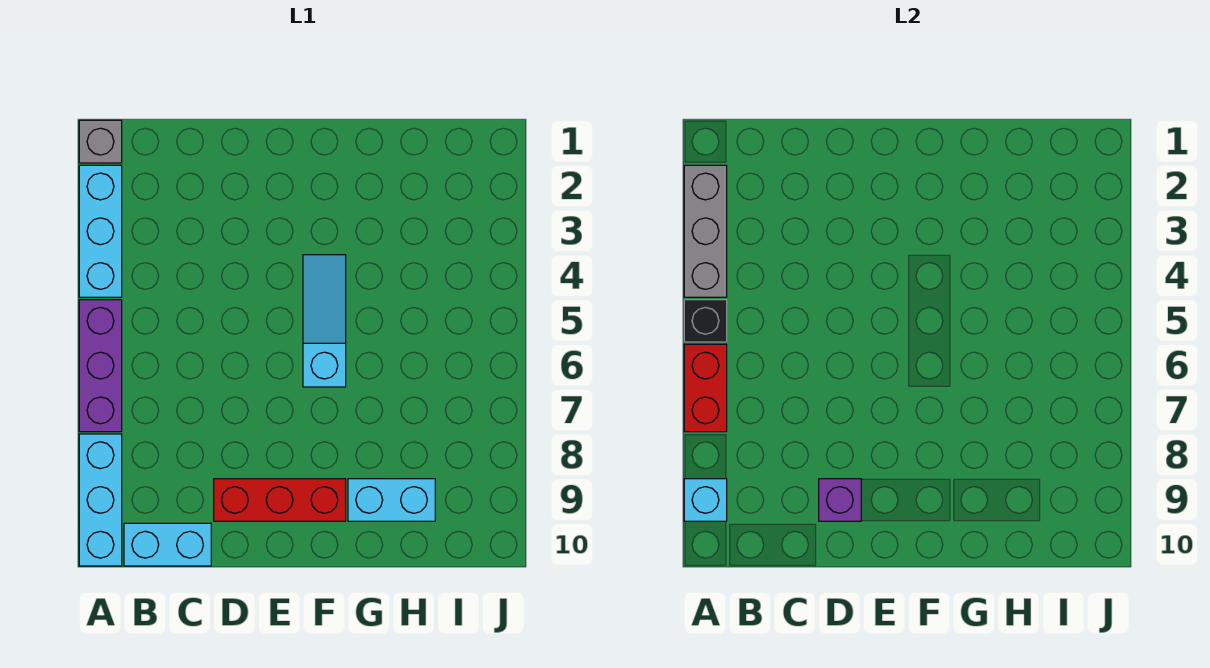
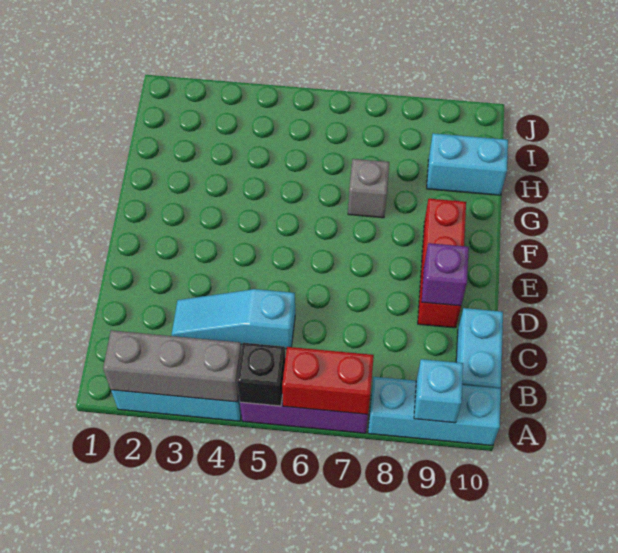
grey 1x1 brick [79,120,122,163] -> grey 1x1 brick moved to [348,159,389,218]
cyan 1x3 slope [303,255,346,387] -> cyan 1x3 slope moved to [172,289,295,349]
cyan 1x2 brick [348,479,435,521] -> cyan 1x2 brick turned to [427,133,508,195]

